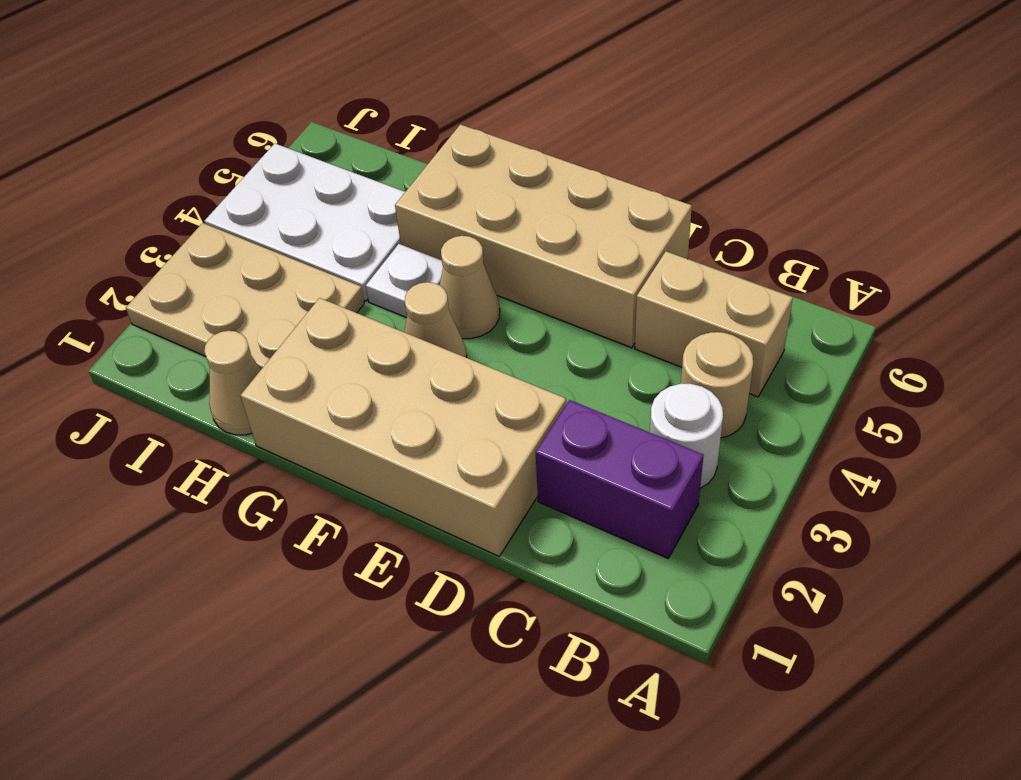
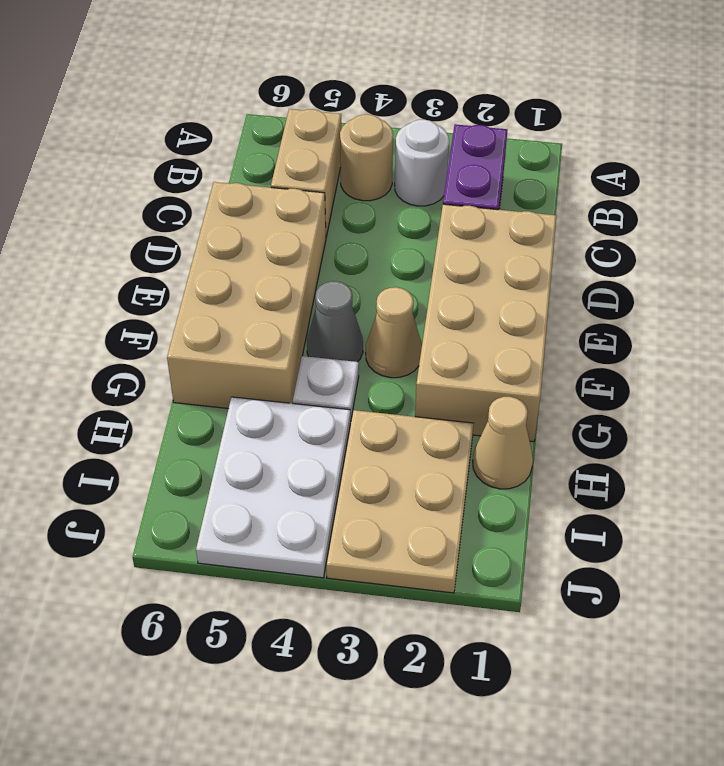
tan 1x1 cone [440,236,500,339] -> grey 1x1 cone [307,281,363,362]

